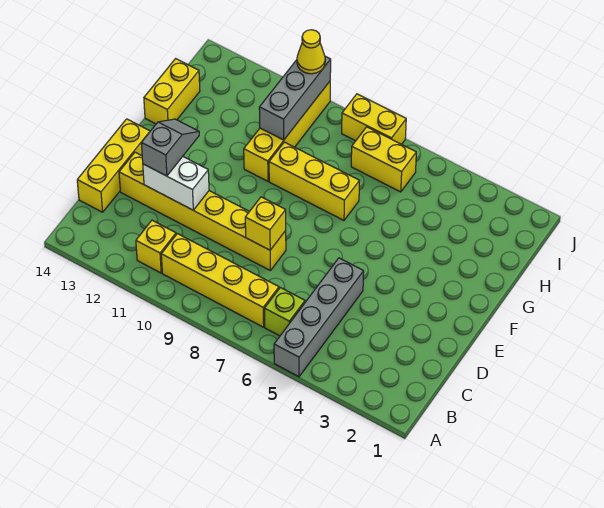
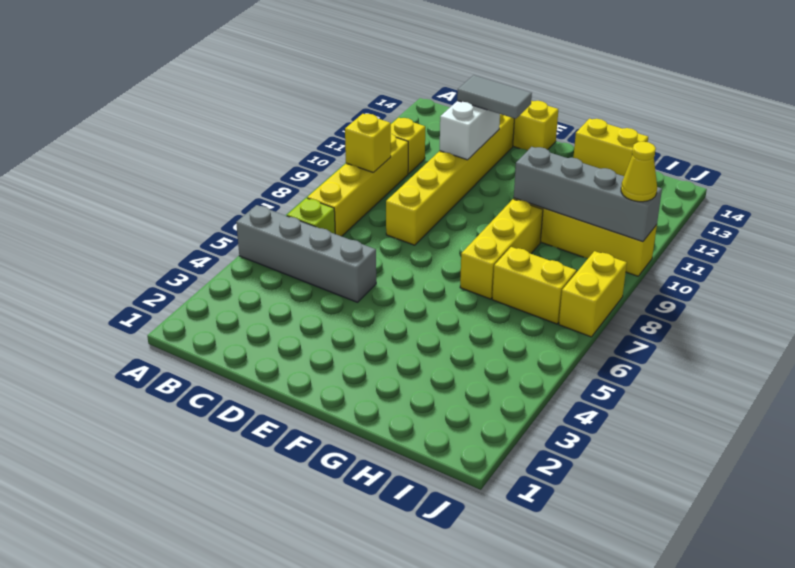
yellow 1x1 brick [245,197,286,250] -> yellow 1x1 brick moved to [345,114,391,173]
grey 1x2 slope [141,119,199,176] -> grey 1x2 tile [457,75,532,119]
grey 1x3 brick [259,56,331,140] -> grey 1x4 brick [514,147,662,242]
yellow 1x2 brick [351,127,416,192] -> yellow 1x2 brick turned to [492,247,576,324]

